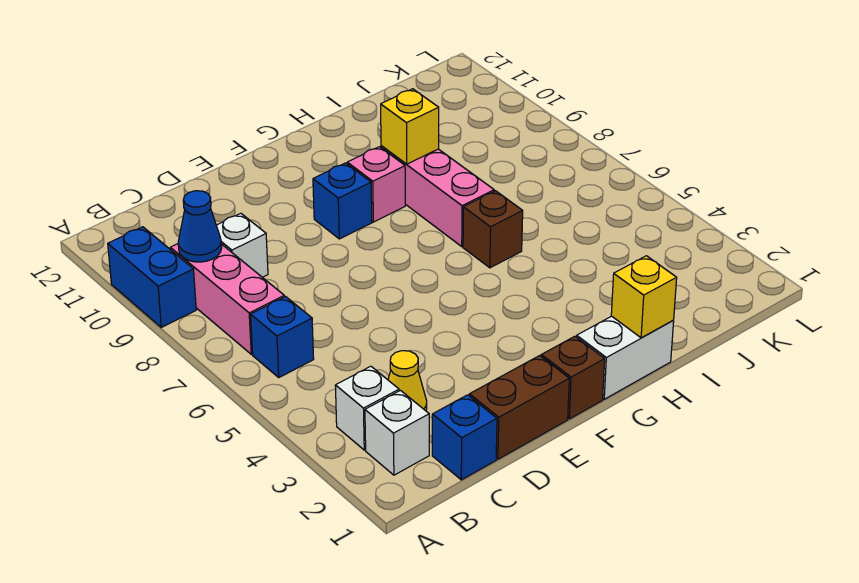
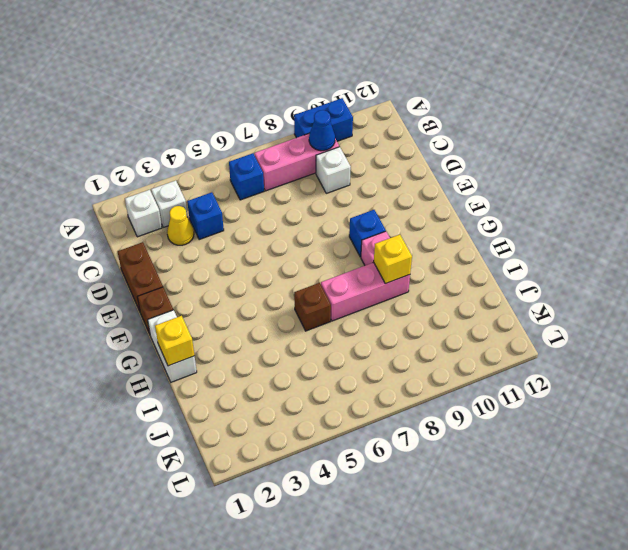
blue 1x1 brick [432,395,497,480] -> blue 1x1 brick moved to [187,192,224,240]

